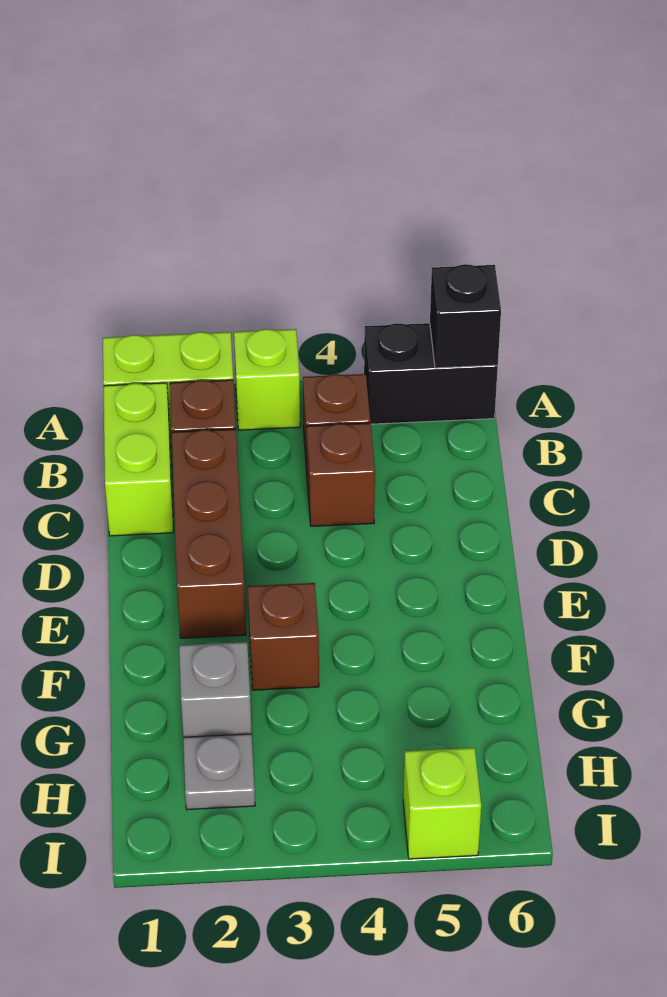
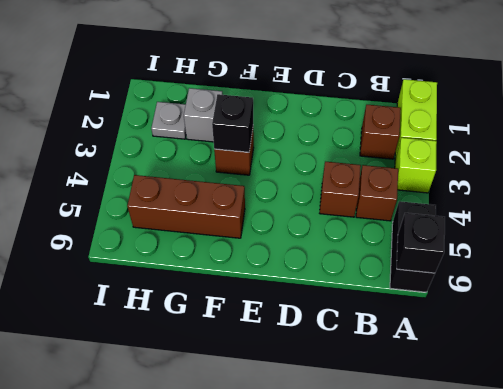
lime 1x2 brick [103,383,173,536] -> none
brown 1x3 brick [172,429,246,638] -> brown 1x3 brick moved to [127,175,245,238]
none -> black 1x1 brick [212,94,253,152]
lime 1x1 brick [403,748,481,859] -> none

